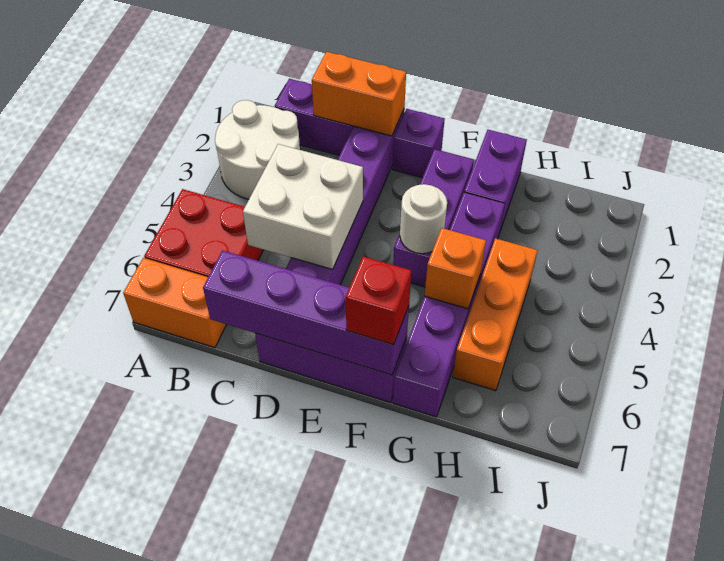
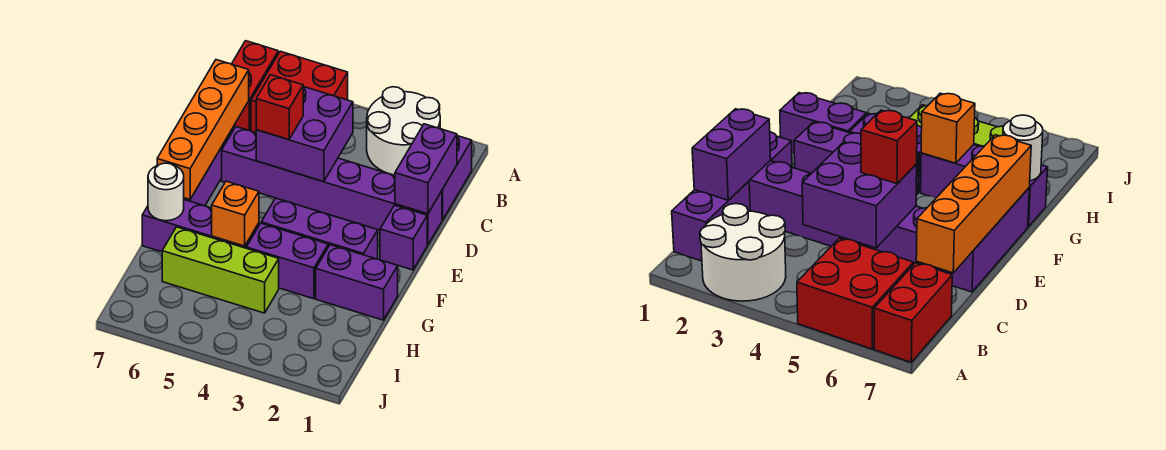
orange 1x2 brick [123,258,227,348] -> red 1x2 brick [232,41,278,130]
orange 1x2 brick [312,52,406,136] -> purple 1x2 brick [395,124,457,214]
white 2x2 brick [243,144,363,269] -> purple 2x2 brick [256,87,353,182]
purple 1x4 brick [203,250,409,375] -> orange 1x4 brick [157,60,249,200]
white 1x1 round brick [400,184,447,254] -> white 1x1 round brick moved to [148,163,184,221]
red 1x1 brick [346,256,411,345] -> red 1x1 brick moved to [256,75,303,140]
orange 1x3 brick [453,238,538,391] -> lime 1x3 brick [162,227,279,313]

